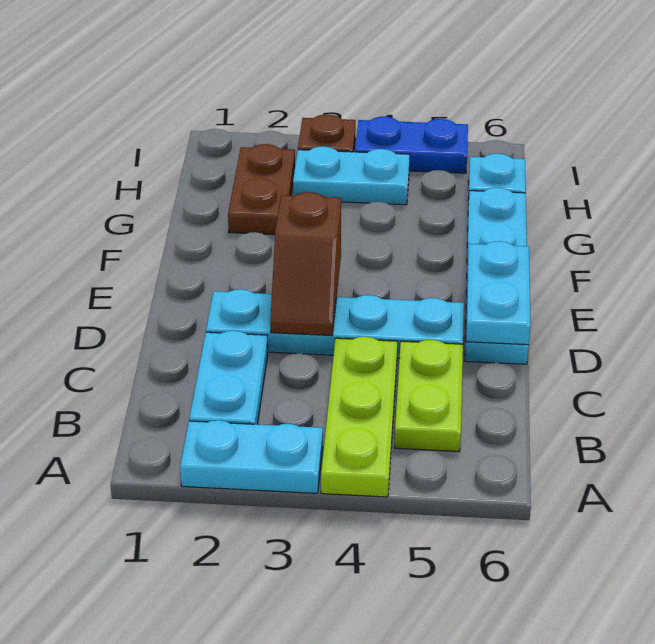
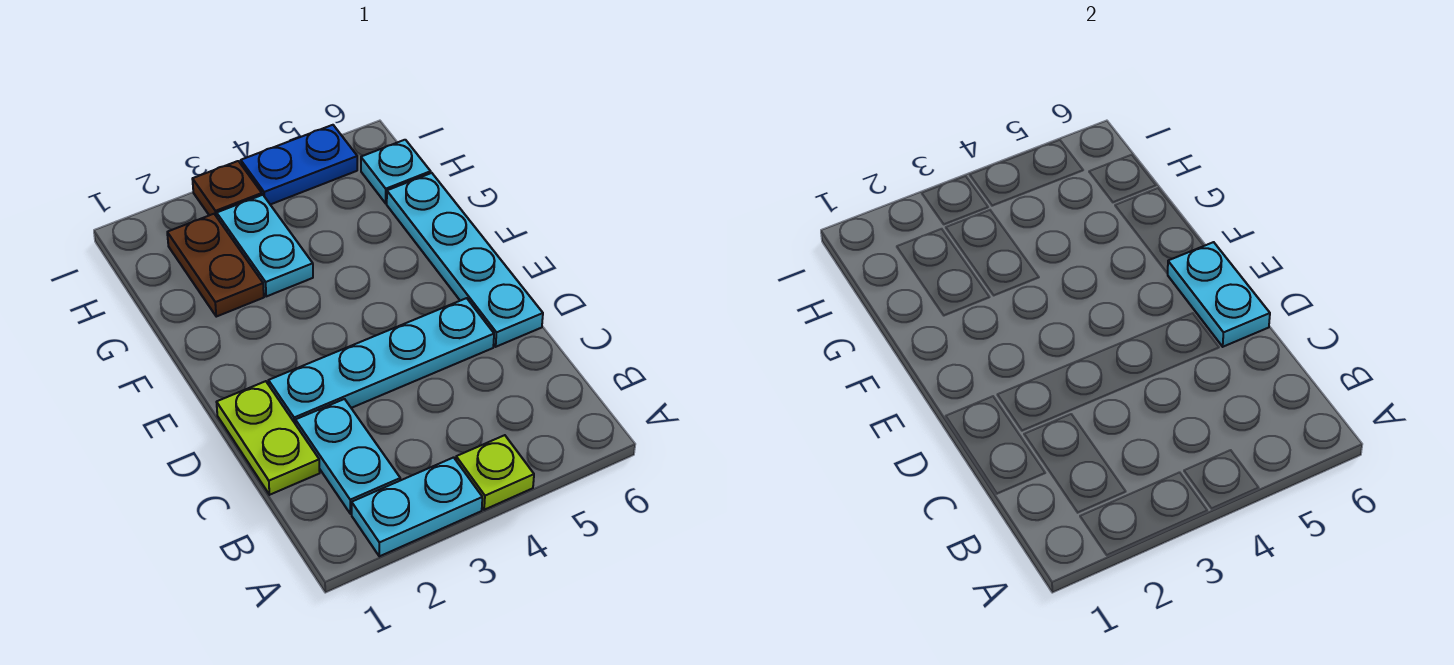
lime 1x3 plate [321,337,397,497] -> lime 1x1 plate [456,435,534,510]
lime 1x2 plate [395,340,463,451] -> lime 1x2 plate moved to [217,381,320,495]
brown 1x2 slope [270,192,341,336] -> none
cyan 1x2 plate [293,146,410,205] -> cyan 1x2 plate turned to [217,195,313,296]

